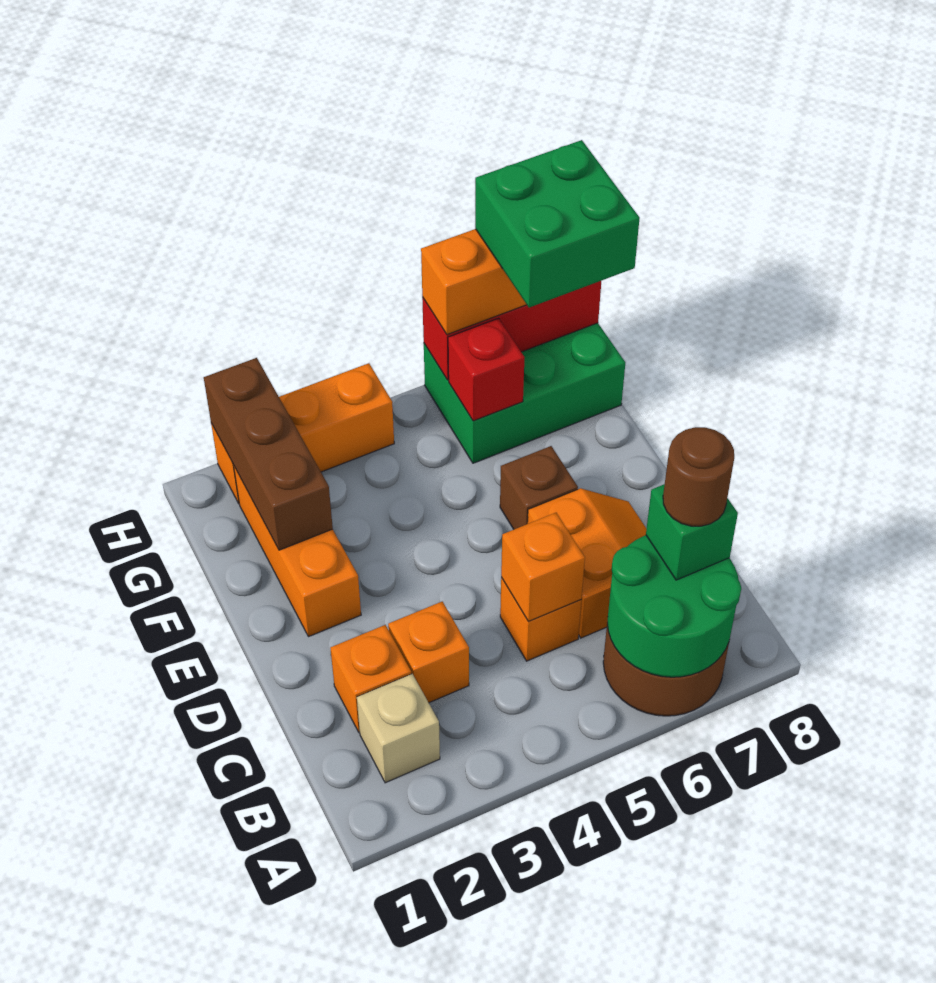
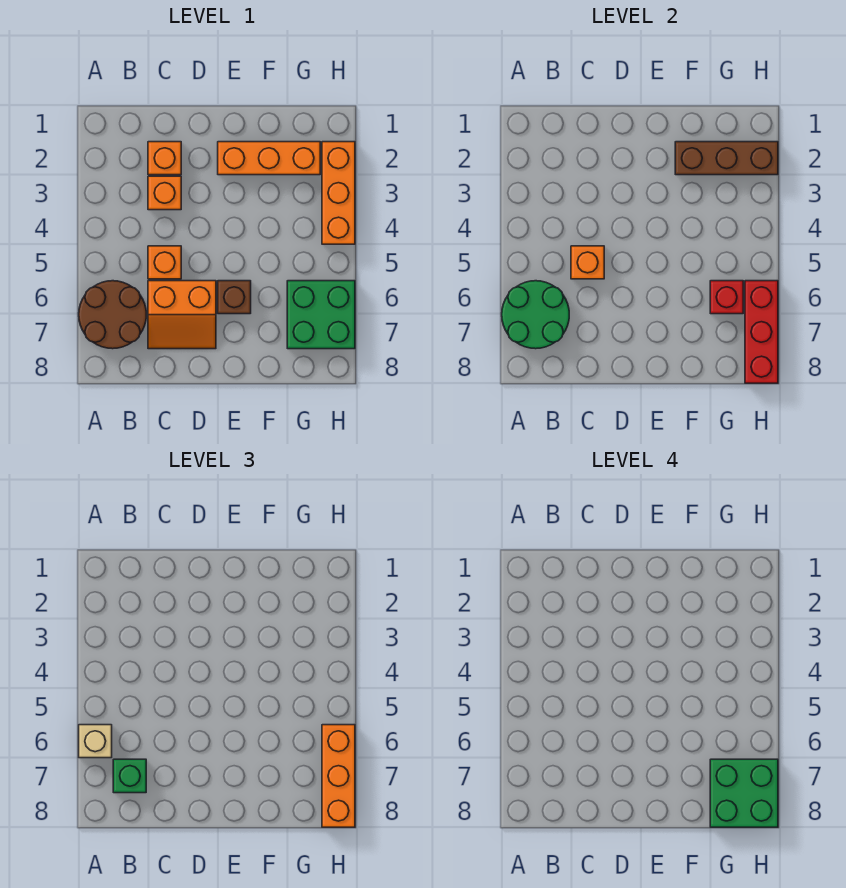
tan 1x1 brick [357,674,440,783] -> tan 1x1 brick moved to [79,725,112,758]
brown 1x1 round brick [663,427,734,526] -> none
green 2x3 brick [424,323,625,463] -> green 2x2 brick [287,281,355,349]

